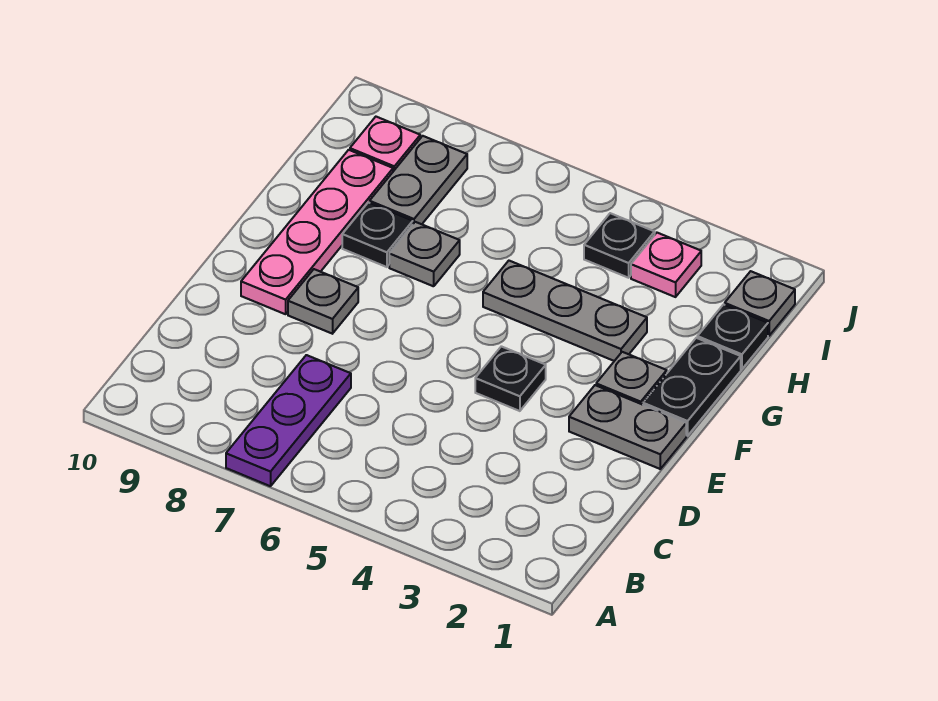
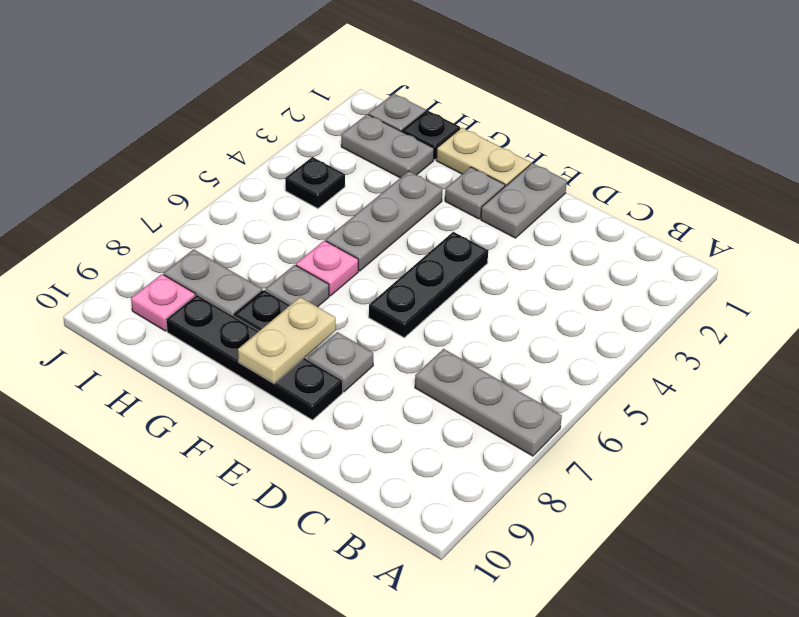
purple 1x3 plate [226,355,351,486] -> grey 1x3 plate [415,349,562,456]
black 1x1 plate [475,346,546,411] -> black 1x3 plate [369,232,488,338]
pink 1x4 plate [241,150,393,314] -> black 1x4 plate [166,295,343,420]
black 1x2 plate [643,338,741,436] -> tan 1x2 plate [436,128,531,186]
none -> tan 1x2 plate [238,297,336,383]
none -> grey 1x2 plate [341,114,434,178]
pink 1x1 plate [631,233,701,297] -> pink 1x1 plate moved to [296,240,358,296]

